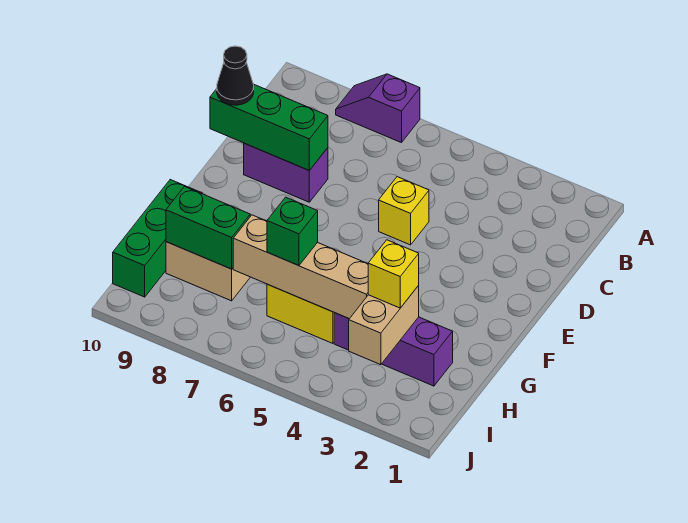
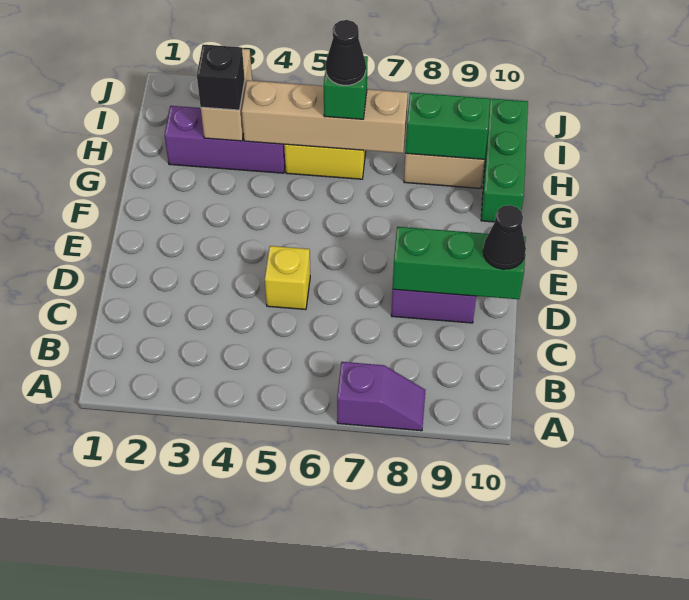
yellow 1x1 brick [368,240,419,308] -> black 1x1 brick [197,45,245,110]
none -> black 1x1 cone [326,20,366,85]

